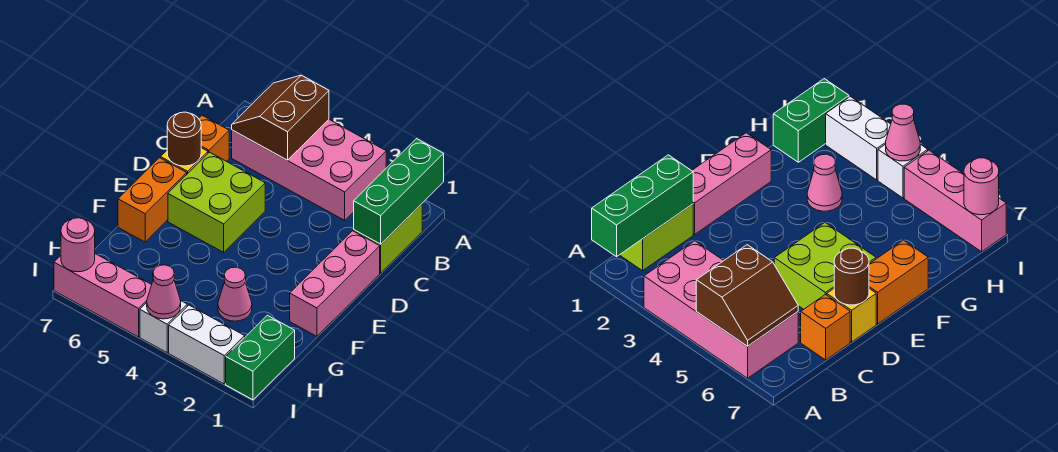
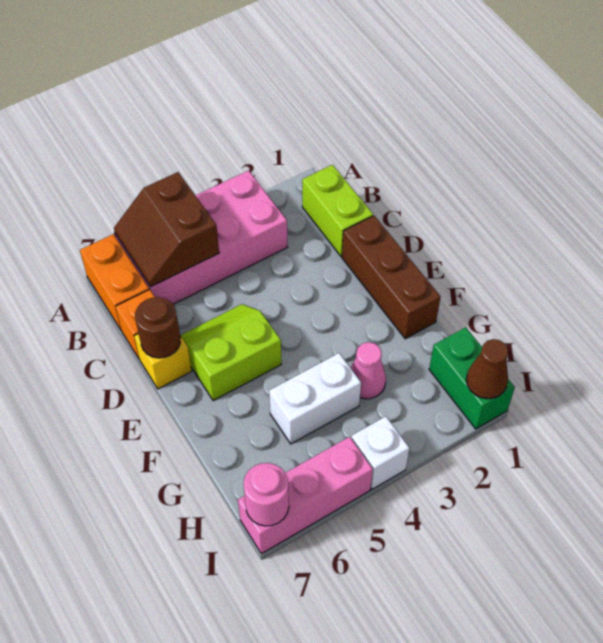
green 1x3 brick [354,139,444,244] -> none
pink 1x3 brick [290,231,380,336] -> brown 1x3 brick [342,216,441,339]
lime 2x2 brick [168,152,265,252] -> lime 2x2 slope [180,304,281,401]
orange 1x2 brick [118,158,187,242] -> orange 1x2 brick moved to [80,234,149,330]
none -> brown 1x1 cone [466,339,508,399]
white 1x2 brick [169,305,245,384] -> white 1x2 brick moved to [269,353,361,444]
pink 1x1 cone [147,265,181,319] -> none

